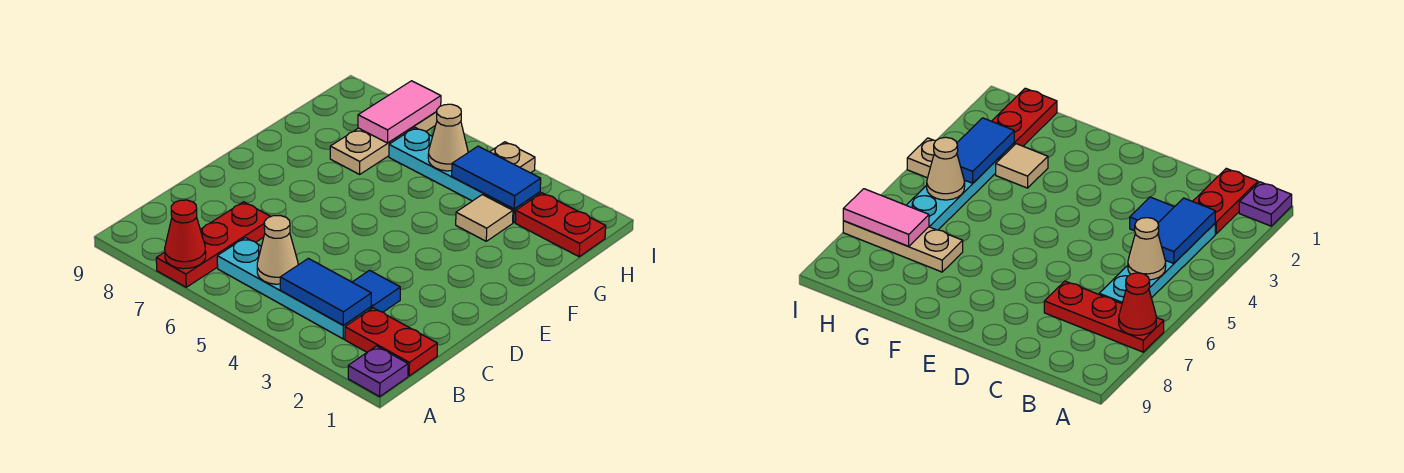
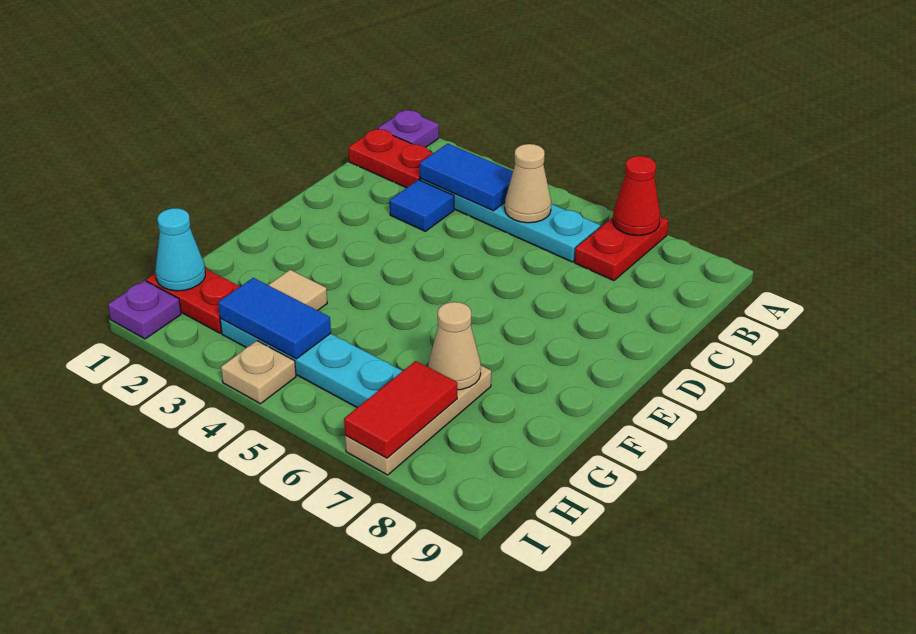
red 1x3 plate [156,202,270,287] -> red 1x2 plate [575,217,668,281]
none -> cyan 1x1 cone [155,208,205,291]
tan 1x1 cone [428,104,468,171] -> tan 1x1 cone moved to [428,302,481,390]
pink 1x2 tile [358,81,441,143] -> red 1x2 tile [344,361,457,458]
none -> purple 1x1 plate [108,280,181,339]

